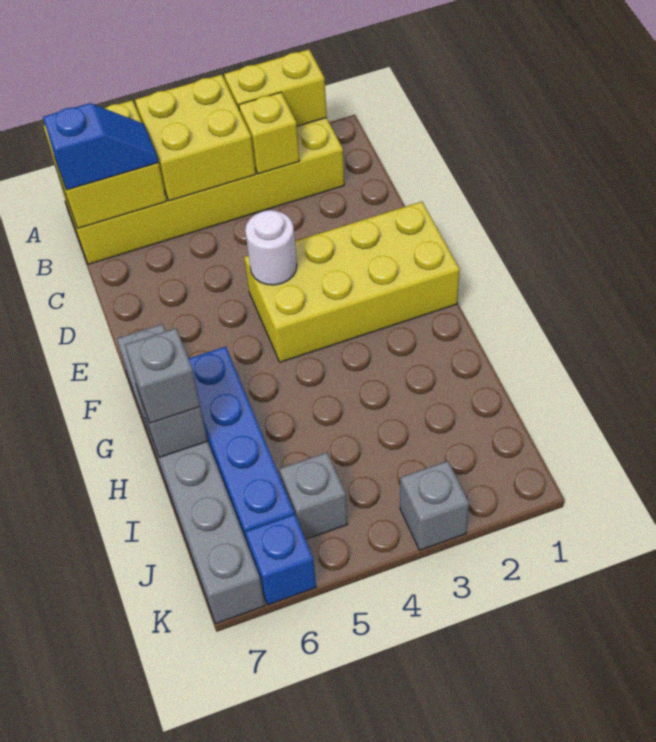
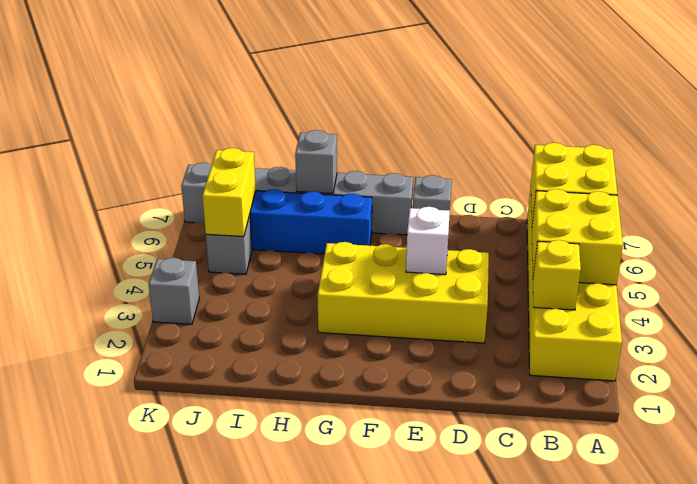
yellow 1x2 brick [224,49,327,126] -> yellow 1x2 brick moved to [202,148,256,237]
blue 1x2 slope [43,103,159,190] -> none
yellow 2x4 brick [244,202,460,362] -> yellow 2x4 brick turned to [318,242,489,343]
white 1x1 round brick [245,210,297,285] -> white 1x1 brick [406,207,450,275]
grey 1x1 brick [125,328,200,423] -> grey 1x1 brick moved to [413,175,452,234]
blue 1x1 brick [245,514,316,605] -> none

